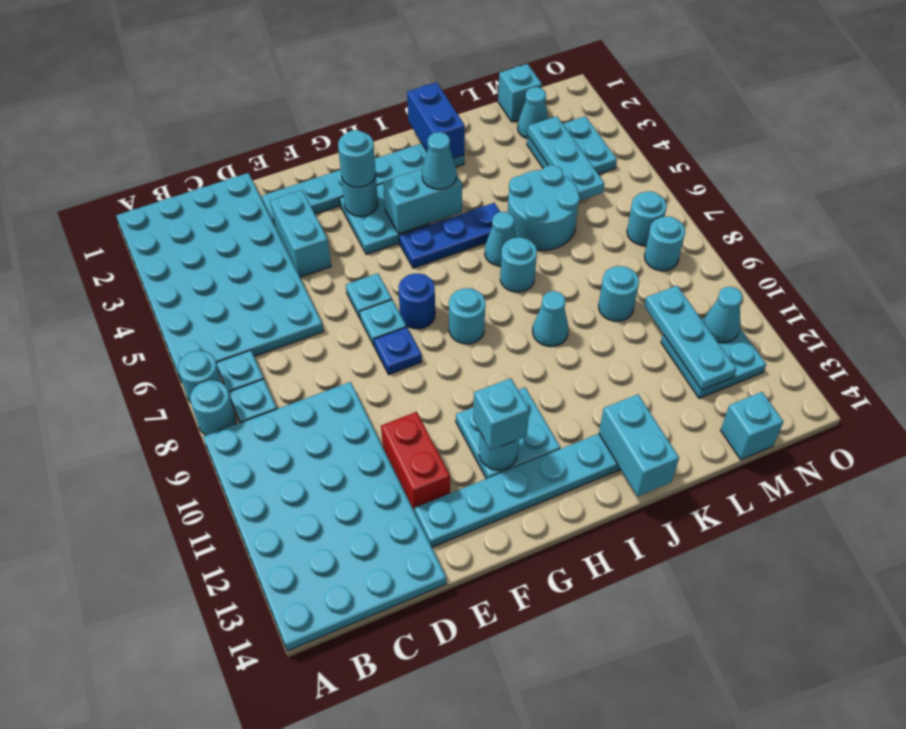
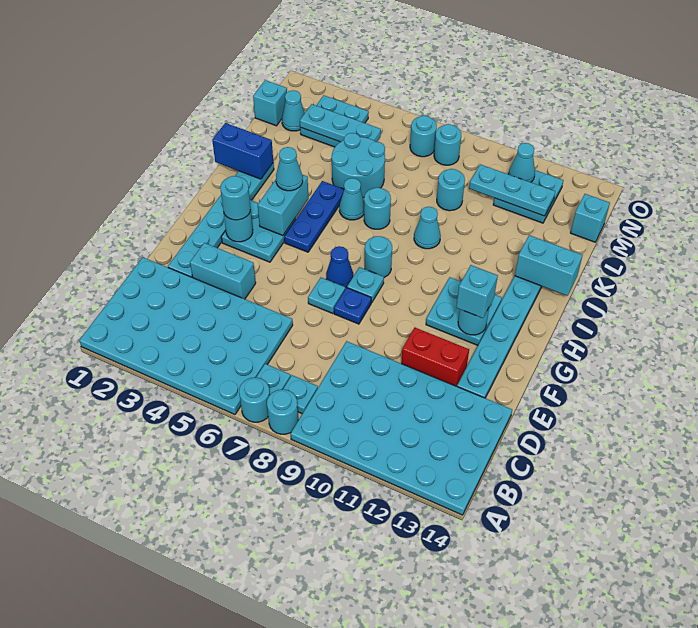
cyan 1x1 plate [346,273,392,318] -> cyan 1x1 plate moved to [347,267,384,303]
blue 1x1 round brick [399,274,435,329] -> blue 1x1 cone [326,246,353,288]

